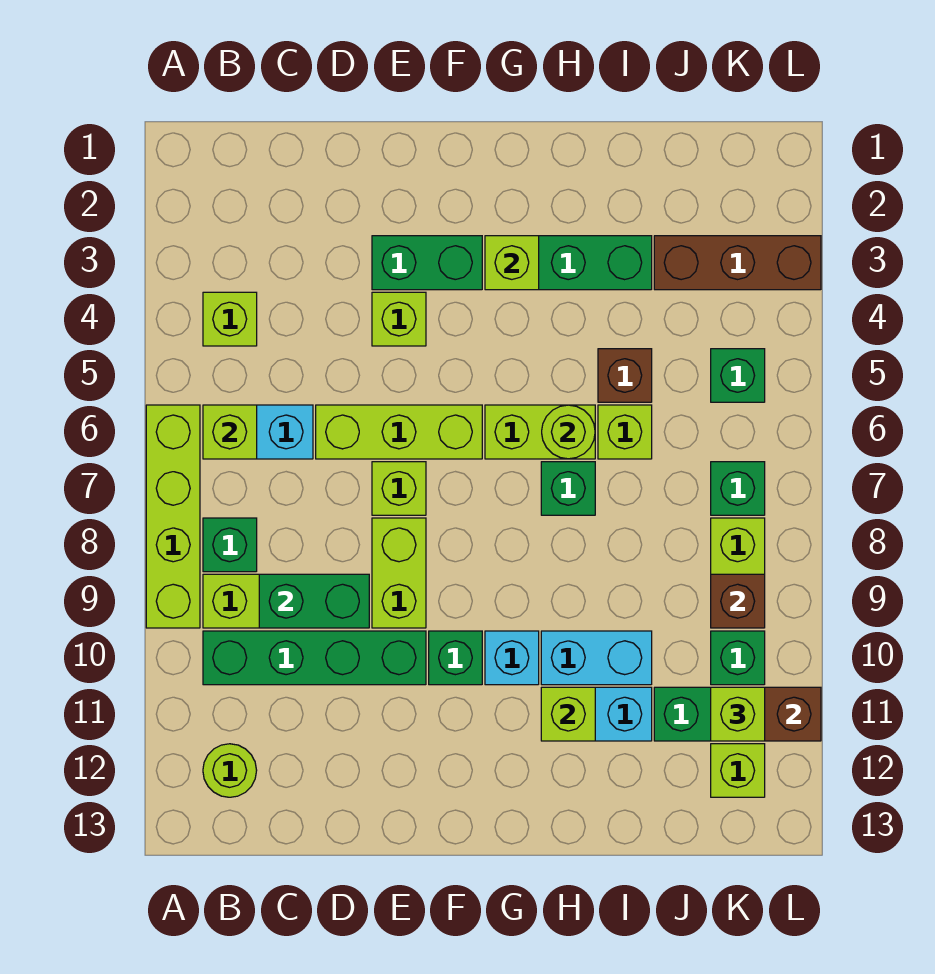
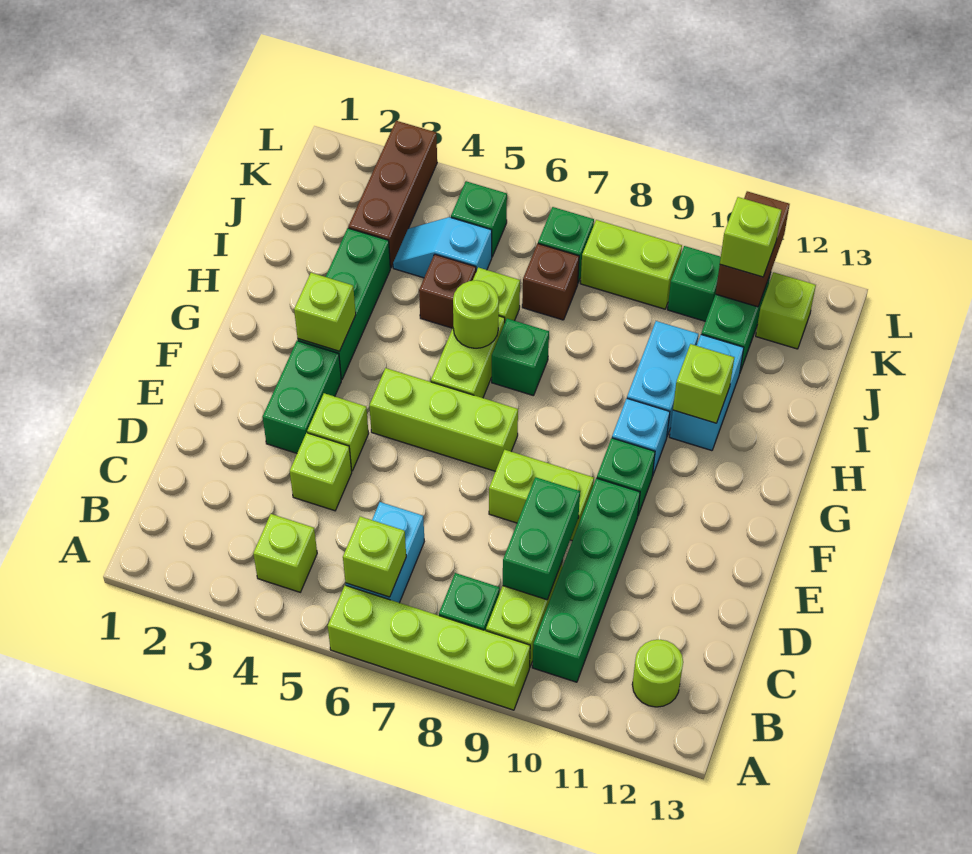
lime 1x3 brick [316,405,482,459] -> lime 1x3 brick turned to [369,368,518,471]
lime 1x1 brick [372,462,426,515] -> lime 1x1 brick moved to [290,433,352,511]
none -> cyan 1x2 slope [393,217,492,278]
brown 1x1 brick [711,574,765,628] -> brown 1x1 brick moved to [522,244,579,320]

